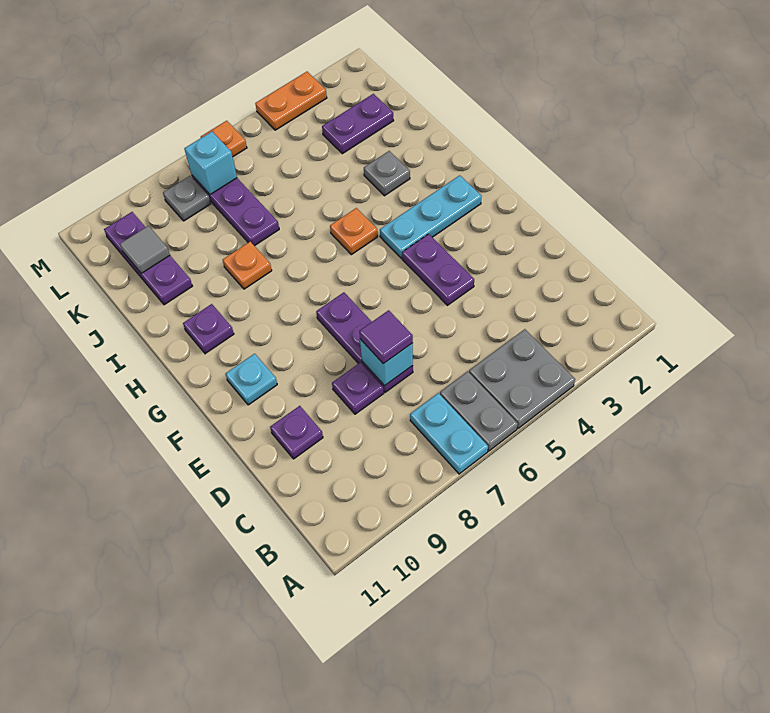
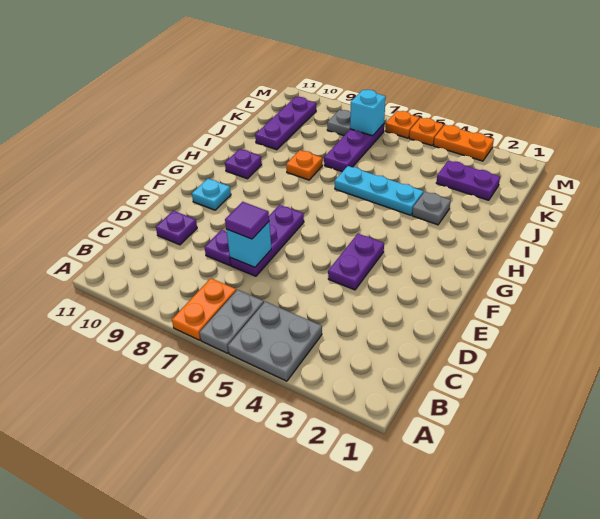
cyan 1x2 plate [410,393,488,474] -> orange 1x2 plate [172,278,236,340]
cyan 1x3 plate [380,175,482,258] -> cyan 1x3 plate moved to [335,166,423,215]
orange 1x1 plate [330,208,378,255] -> orange 1x1 plate moved to [409,118,443,146]
grey 1x1 tile [120,226,170,274] -> none

